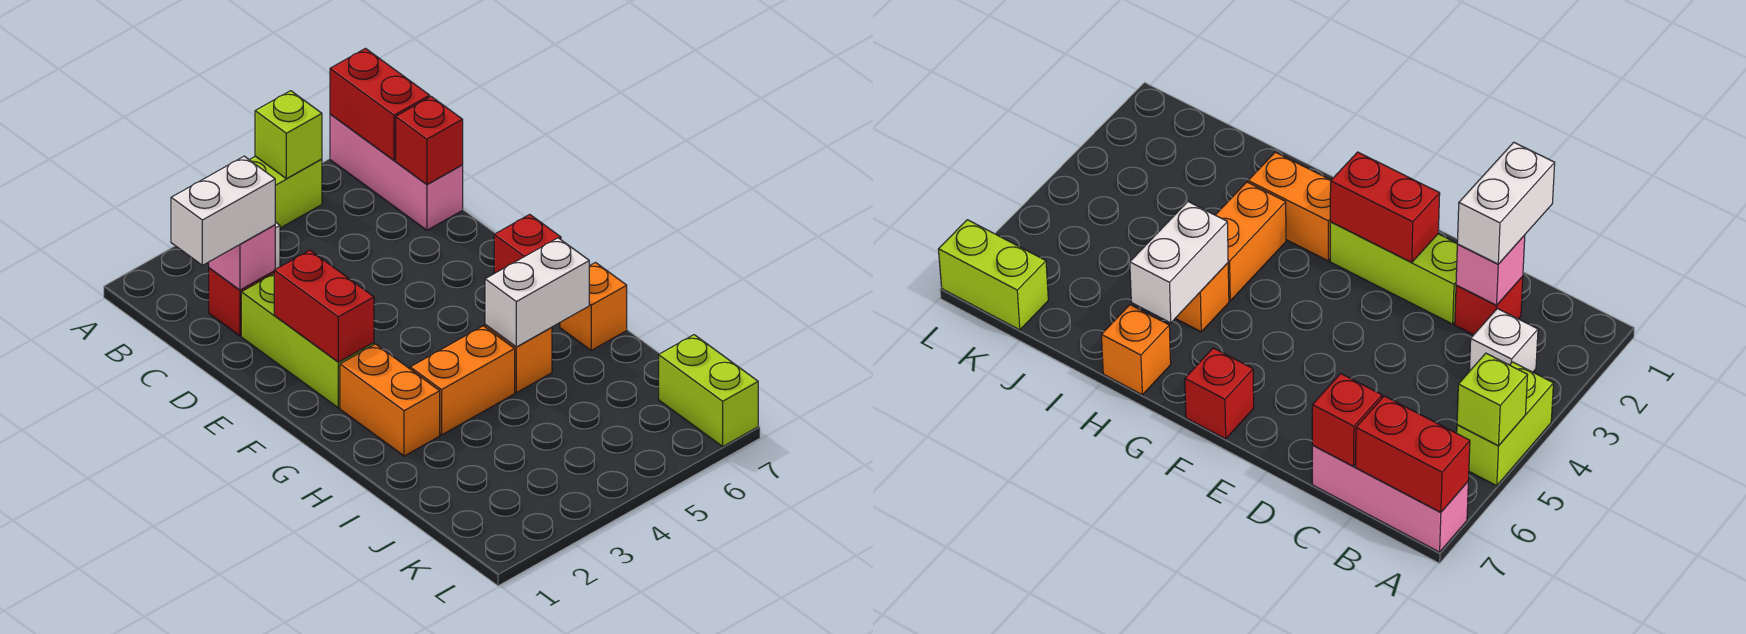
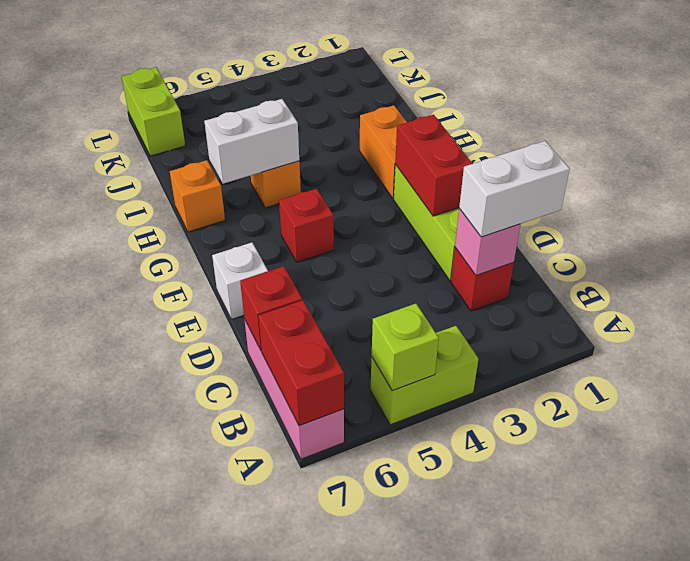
white 1x1 brick [1469,308,1538,372] -> white 1x1 brick moved to [212,242,268,319]
red 1x1 brick [494,214,561,273] -> red 1x1 brick moved to [279,189,334,262]
orange 1x2 brick [410,326,515,435] -> none

